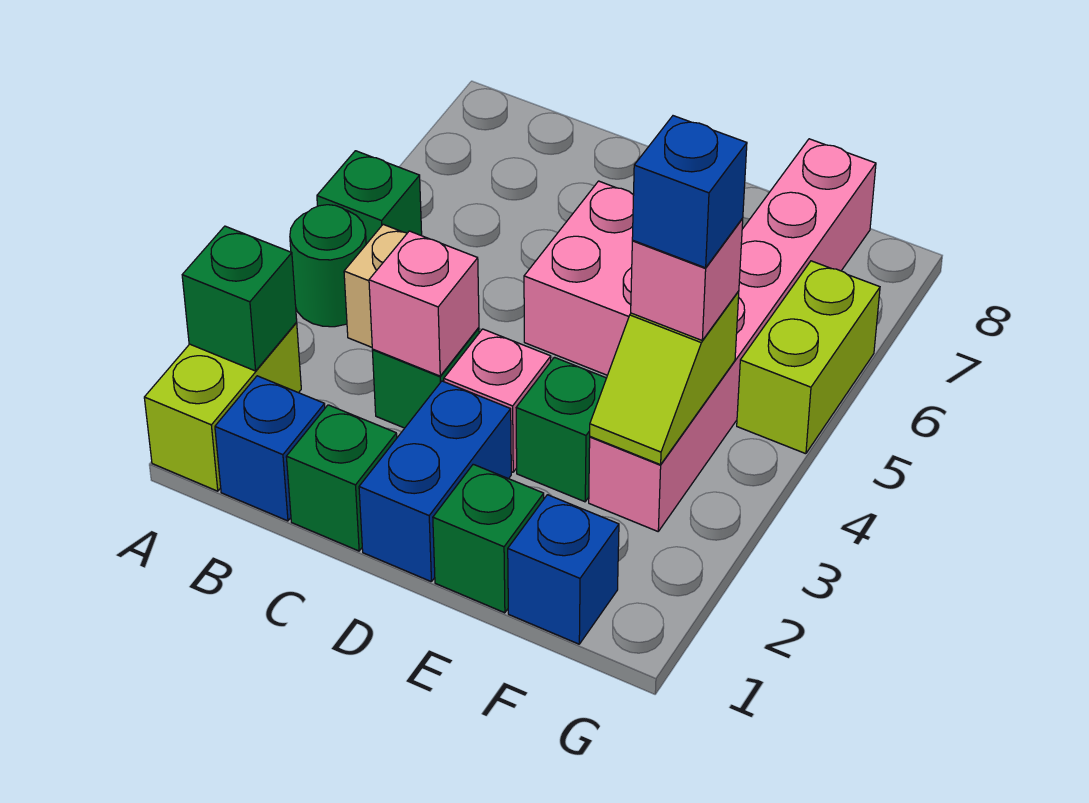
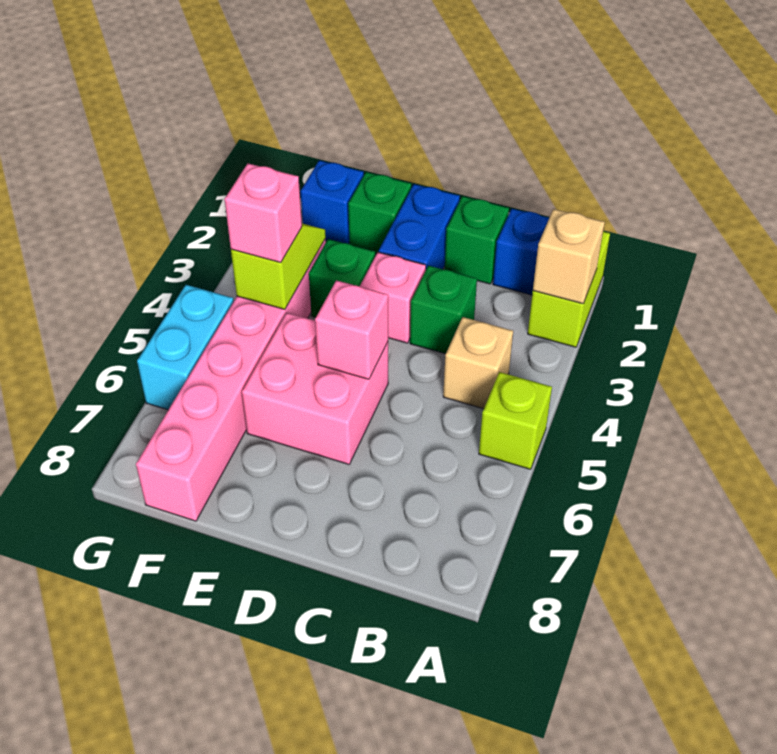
green 1x1 brick [182,226,297,371] -> tan 1x1 brick [533,209,605,304]
green 1x1 round brick [290,205,366,327] -> none
green 1x1 brick [317,151,422,244] -> lime 1x1 brick [479,372,552,469]
pink 1x1 brick [369,231,479,376] -> pink 1x1 brick moved to [315,280,388,379]
blue 1x1 brick [632,116,747,268] -> none
lime 1x2 brick [737,261,880,454] -> cyan 1x2 brick [137,285,234,410]

